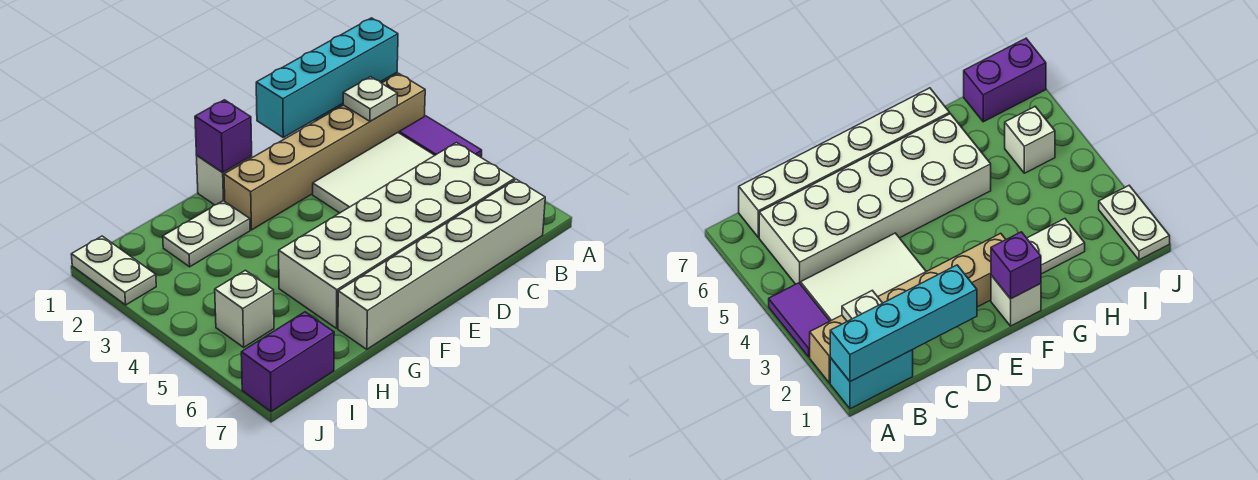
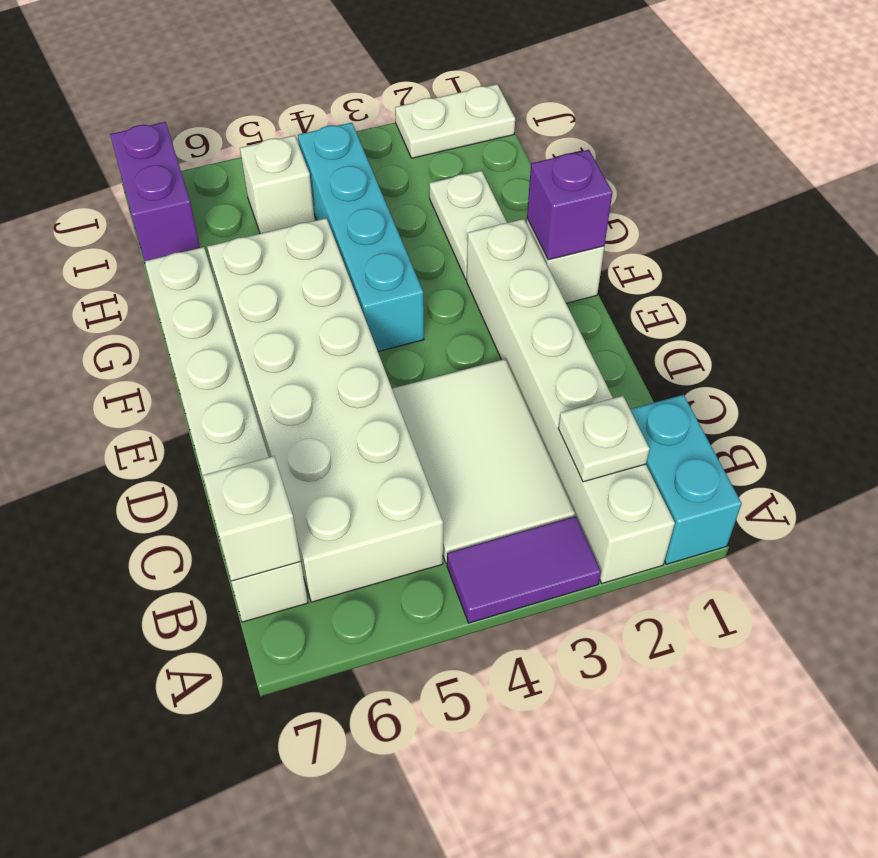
cyan 1x4 brick [256,18,398,137] -> cyan 1x4 brick moved to [298,123,424,352]
tan 1x6 brick [224,73,425,230] -> white 1x6 brick [467,219,675,583]
none -> white 1x1 brick [203,456,301,581]

